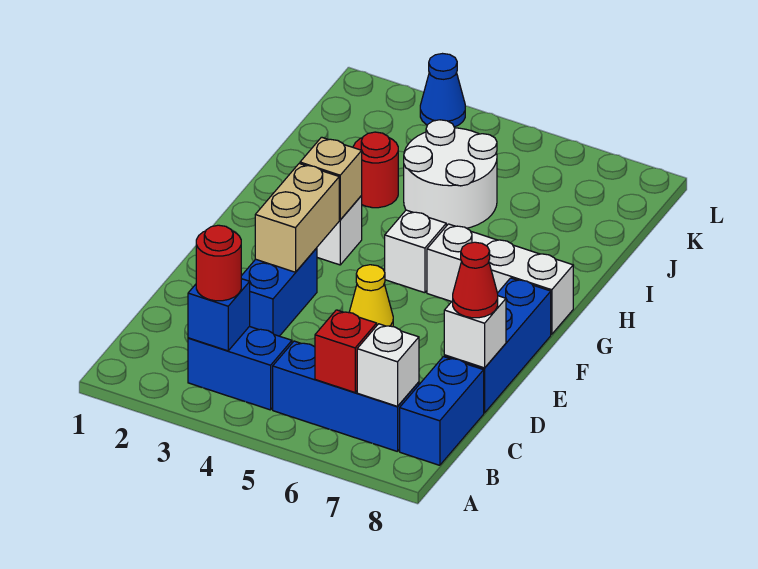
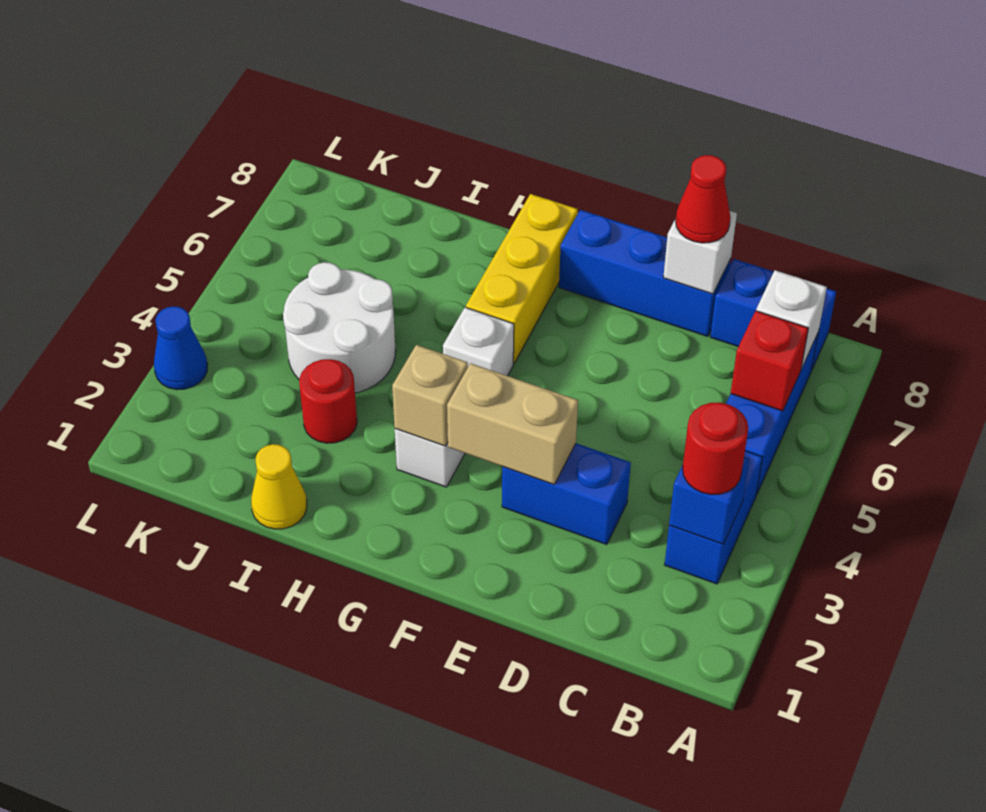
yellow 1x1 cone [349,265,393,327] -> yellow 1x1 cone moved to [251,444,307,529]
white 1x3 brick [427,224,573,334] -> yellow 1x3 brick [466,194,578,363]

